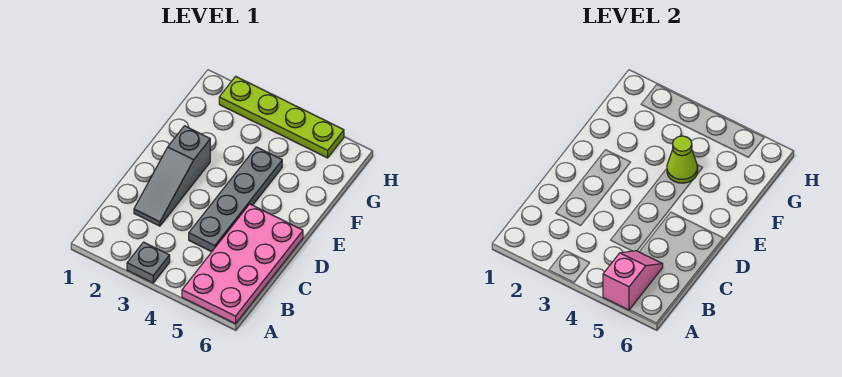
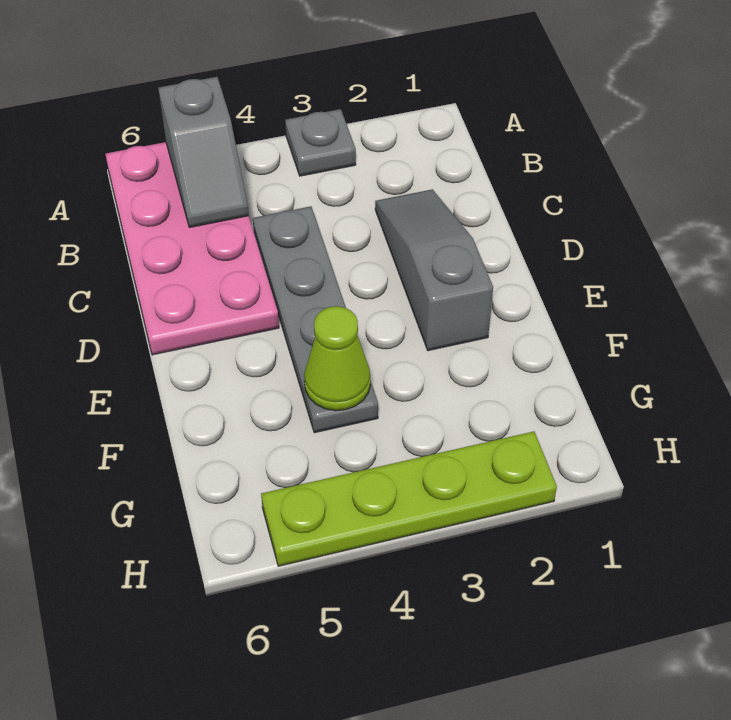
pink 1x2 slope [603,251,663,310] -> grey 1x2 slope [158,77,249,227]

